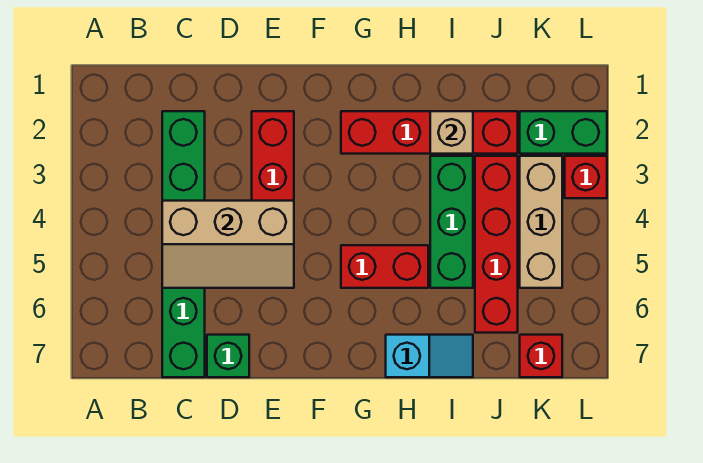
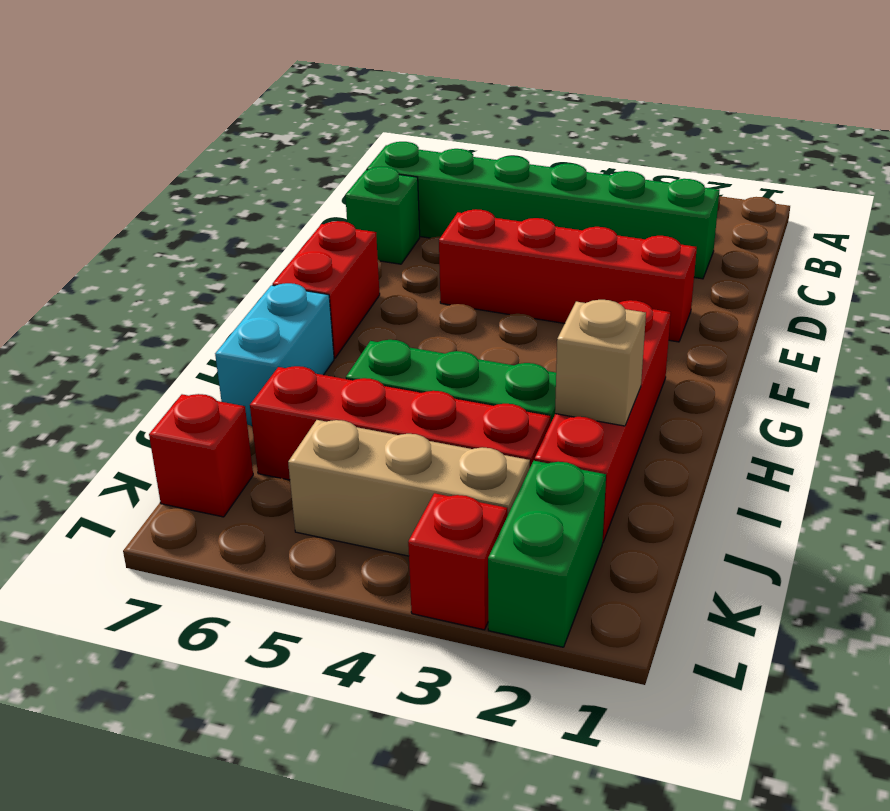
tan 2x3 slope [162,201,294,288] -> none
red 1x2 brick [341,245,428,288] -> red 1x2 brick moved to [273,221,380,358]
cyan 1x2 slope [386,335,473,377] -> cyan 1x2 brick [215,283,334,426]

